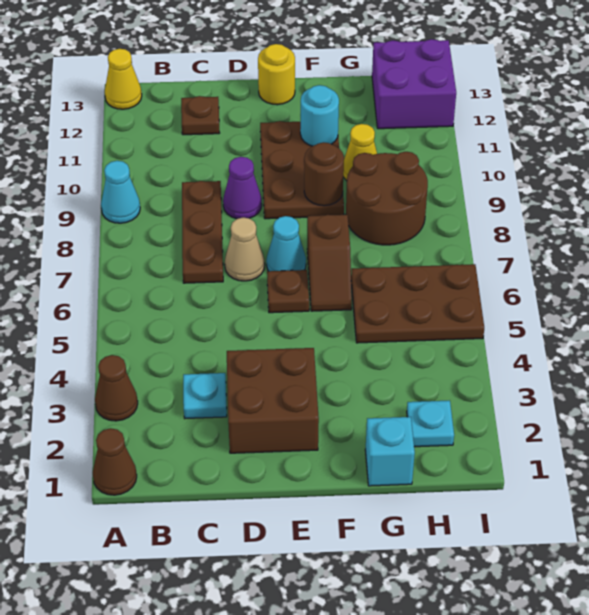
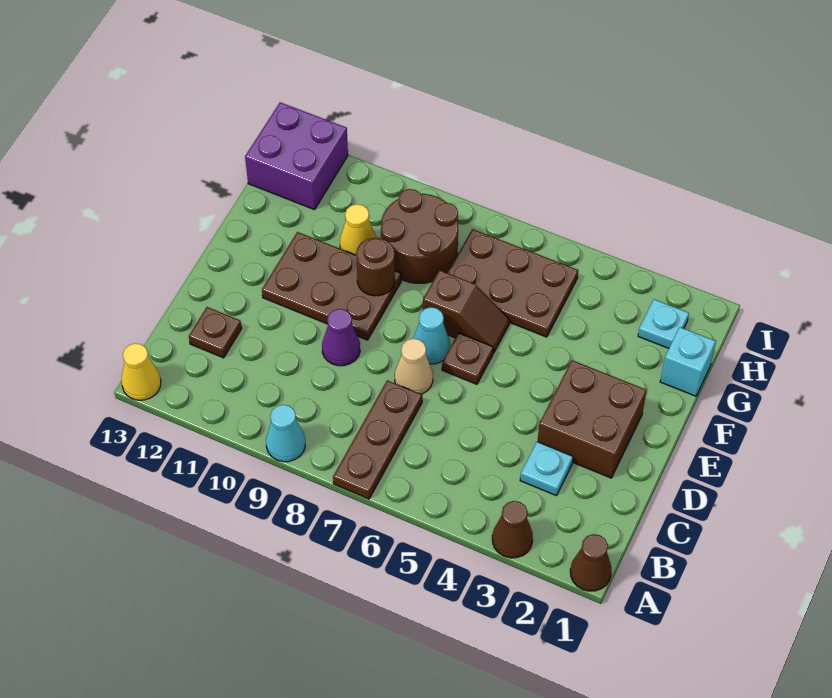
brown 1x3 plate [182,181,223,283] -> brown 1x3 plate turned to [333,380,422,499]
yellow 1x1 round brick [258,44,295,105] -> none
cyan 1x1 round brick [300,85,339,146] -> none
brown 2x3 plate [351,264,484,343] -> brown 2x3 plate turned to [448,229,578,337]

